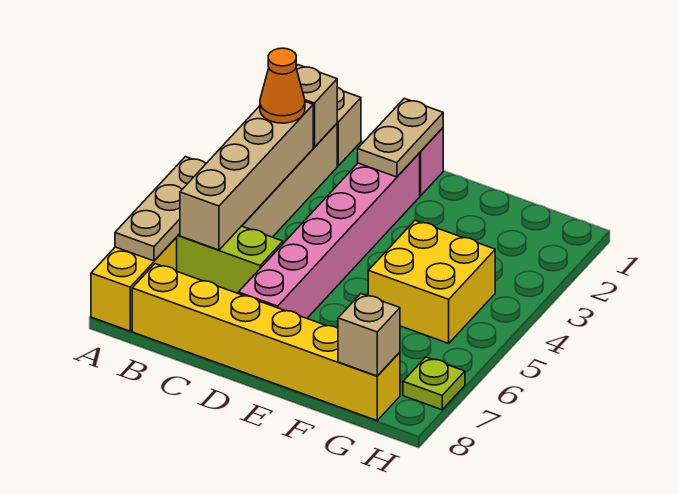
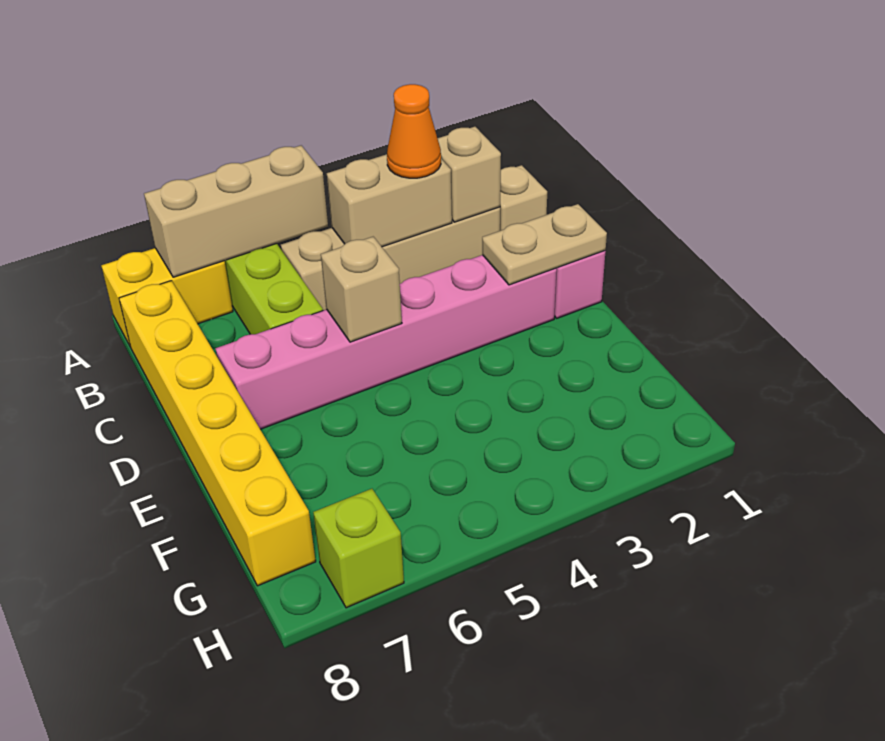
tan 1x3 plate [115,157,206,261] -> tan 1x3 brick [144,146,328,277]
tan 1x4 brick [180,102,313,250] -> tan 1x2 brick [327,154,452,247]
yellow 2x2 brick [368,220,495,343] -> none
tan 1x1 brick [338,294,400,376] -> tan 1x1 brick moved to [321,237,402,342]
lime 1x1 plate [403,357,465,410] -> lime 1x1 brick [313,489,404,608]

